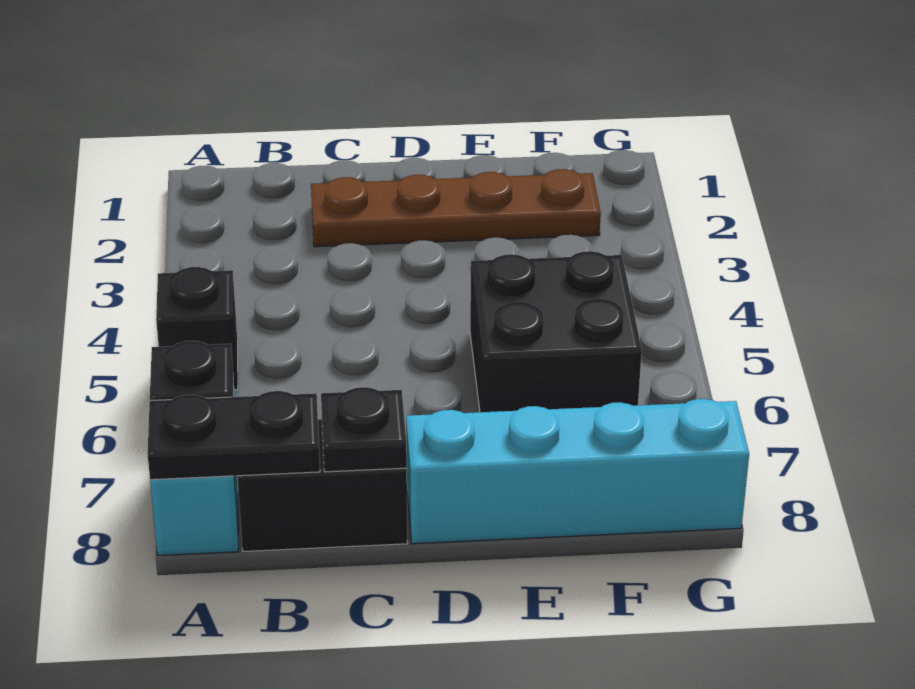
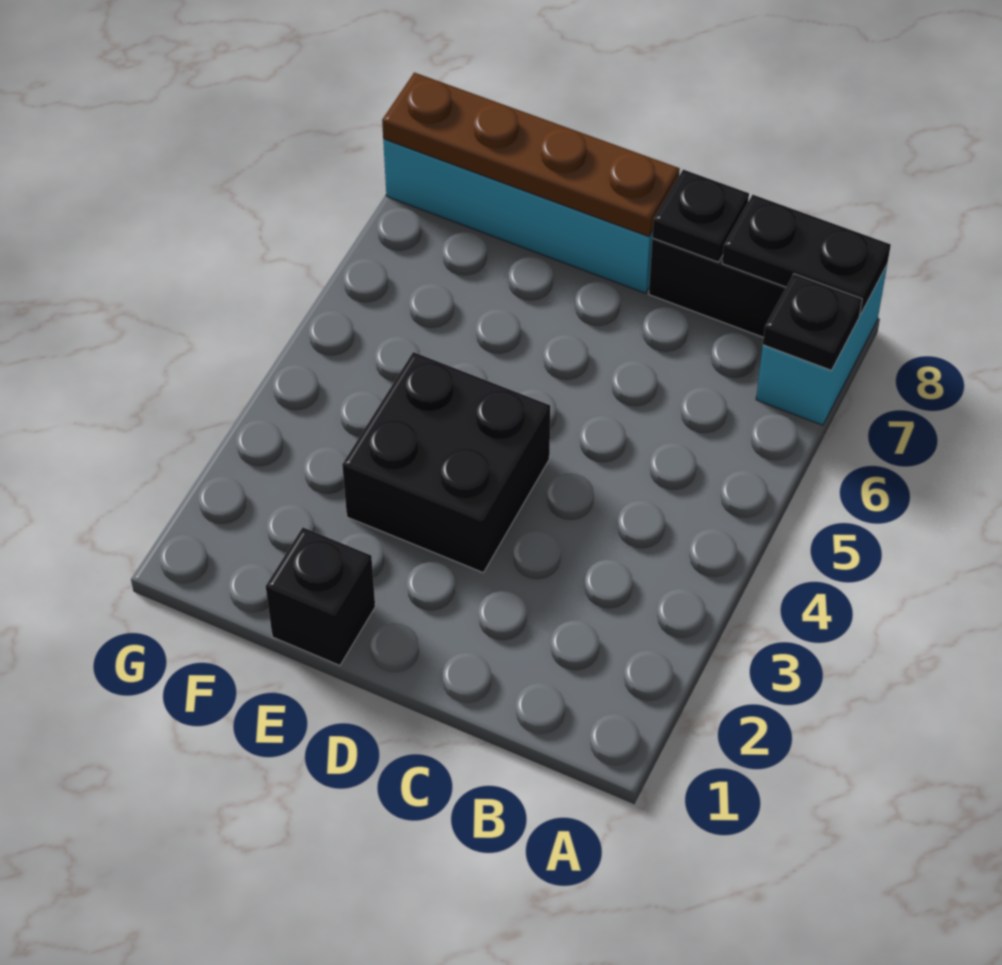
black 1x1 brick [156,267,238,390] -> black 1x1 brick moved to [266,528,375,666]
brown 1x4 plate [311,169,601,247] -> brown 1x4 plate moved to [382,72,680,237]
black 2x2 brick [470,251,642,412] -> black 2x2 brick moved to [342,352,550,572]

